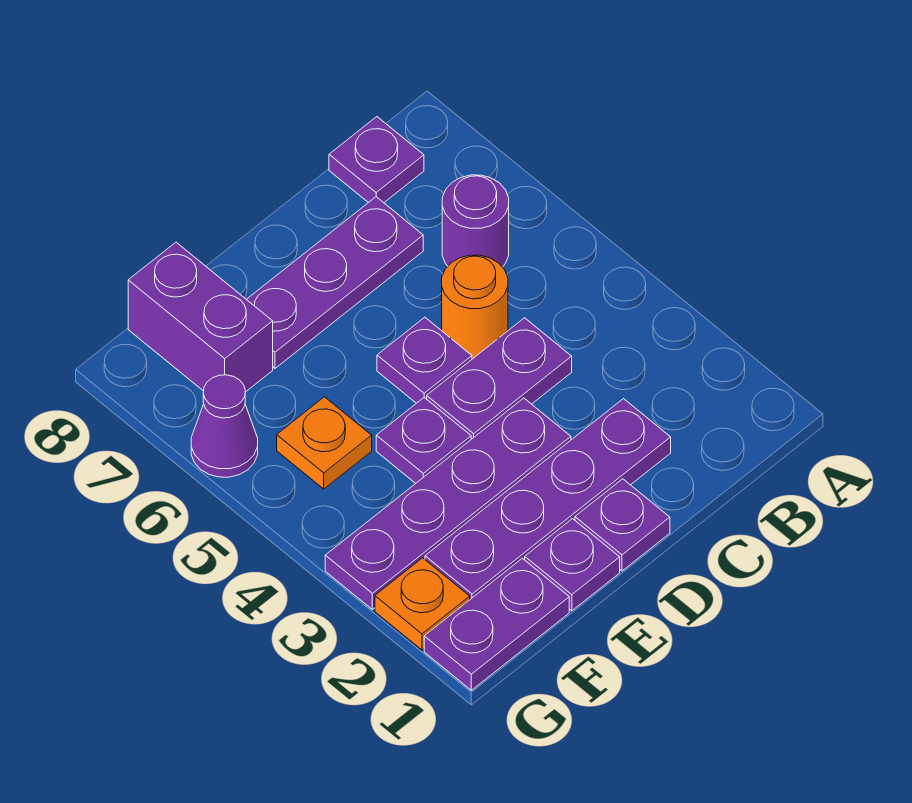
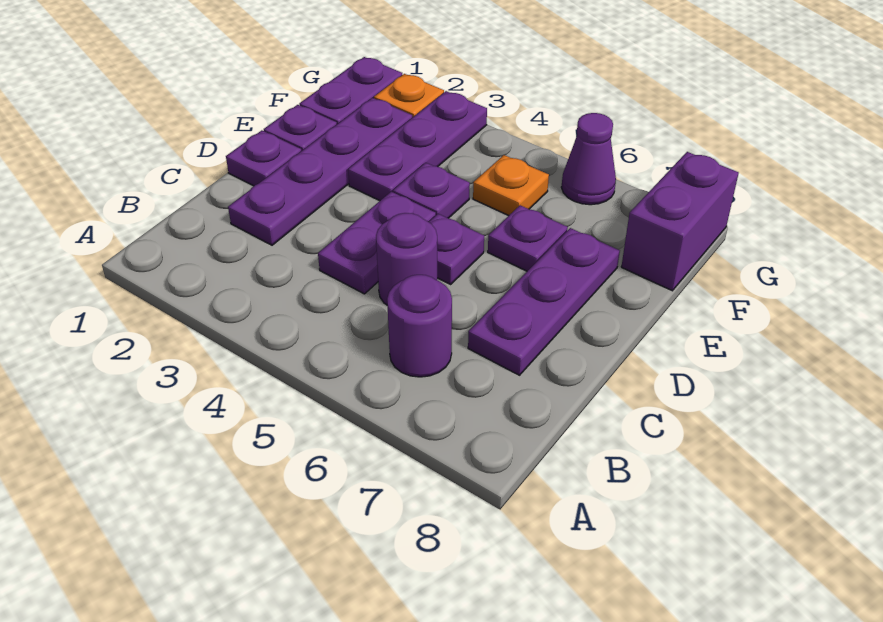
purple 1x1 plate [329,117,424,203] -> purple 1x1 plate moved to [488,205,568,271]
orange 1x1 round brick [442,255,508,358] -> purple 1x1 round brick [376,213,437,305]
purple 1x4 plate [325,398,571,610] -> purple 1x3 plate [348,91,487,201]
purple 1x2 brick [128,242,273,392] -> purple 1x2 brick turned to [621,152,739,291]

